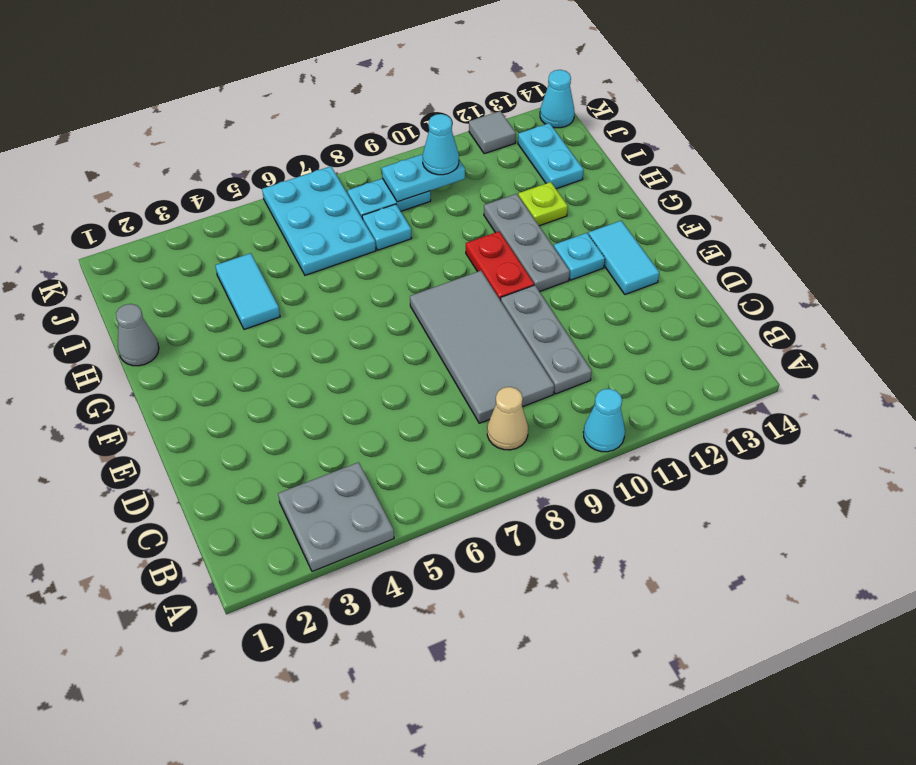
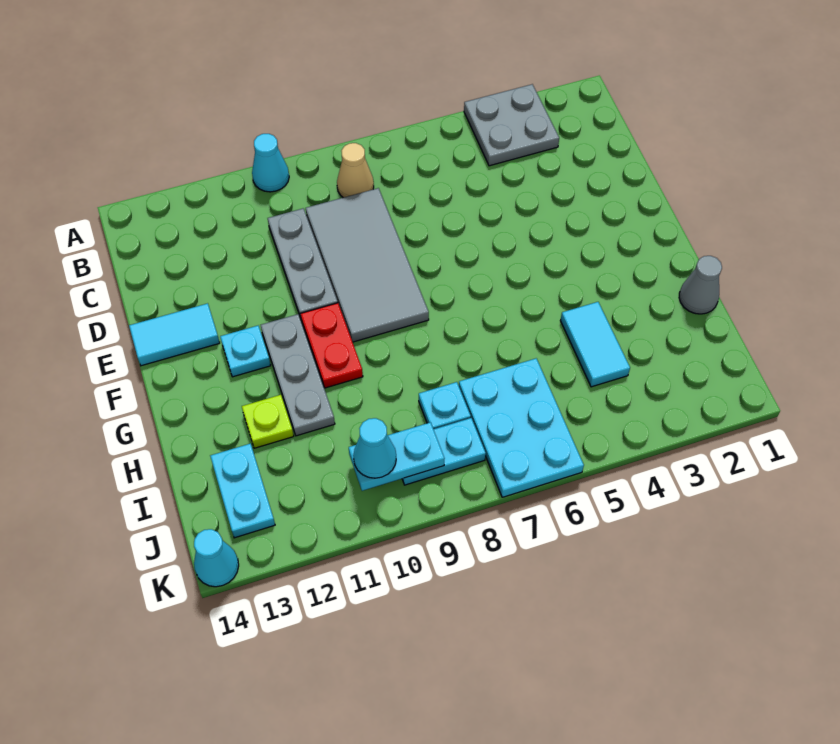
cyan 1x2 tile [588,221,659,294] -> cyan 1x2 tile turned to [129,303,220,366]
grey 1x1 tile [469,111,516,154] -> none

